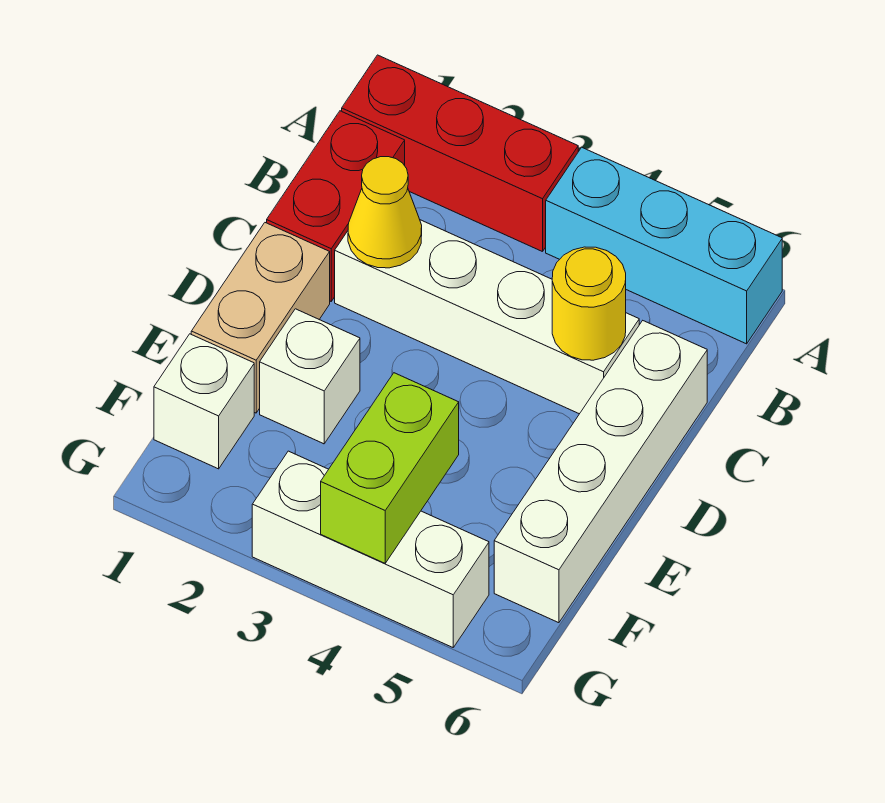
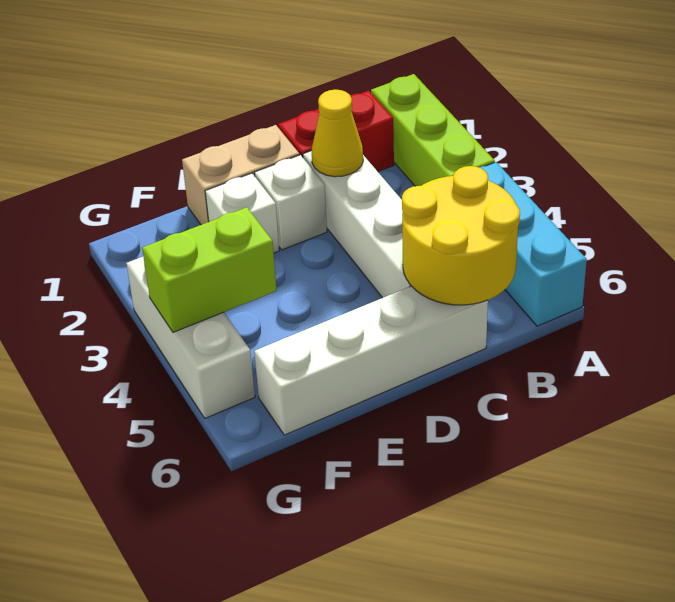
red 1x3 brick [342,55,578,252] -> lime 1x3 brick [371,74,495,186]
yellow 1x1 round brick [552,247,626,360] -> yellow 2x2 round brick [402,166,520,305]
white 1x1 brick [154,334,254,469] -> white 1x1 brick moved to [254,155,327,250]

